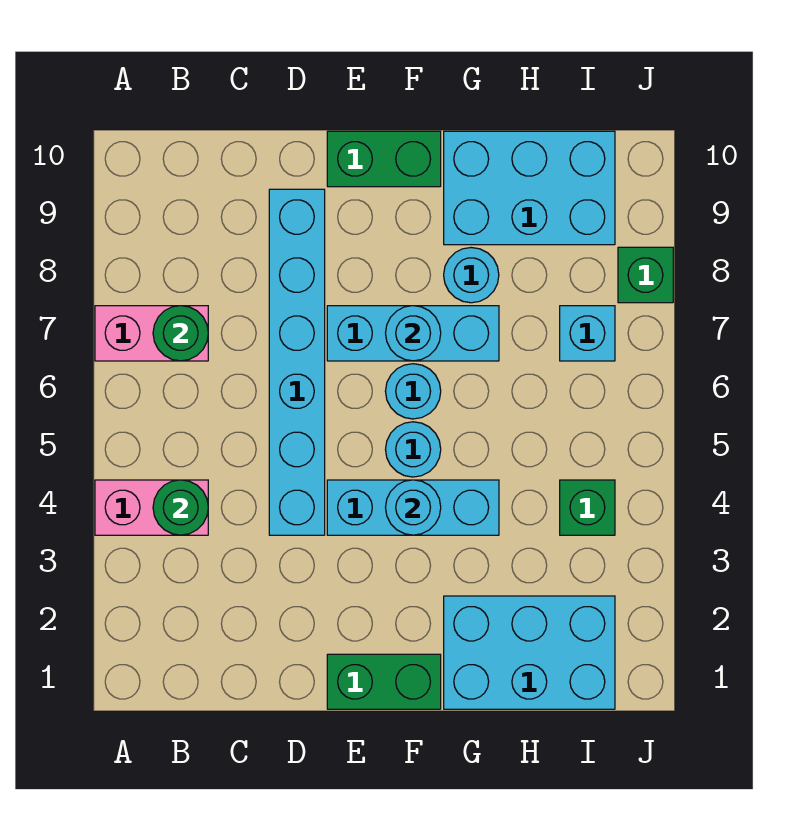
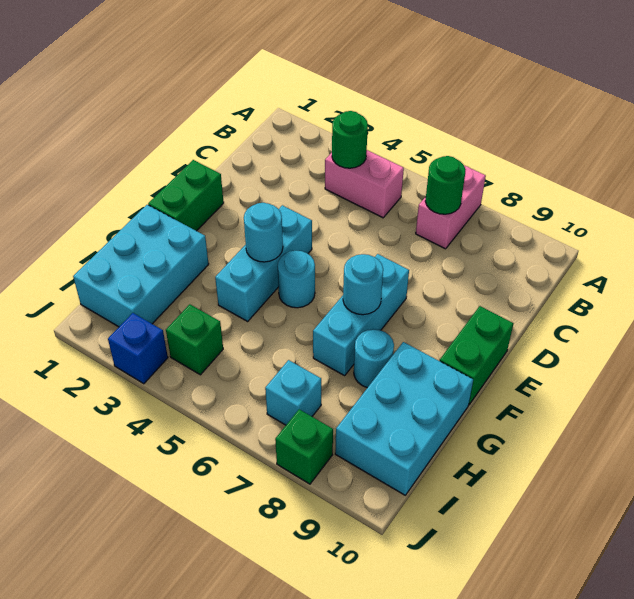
pink 1x2 brick [95,480,208,535] -> pink 1x2 brick turned to [325,150,404,218]
cyan 1x6 brick [269,189,325,535] -> none
cyan 1x1 round brick [385,364,441,419] -> none
none -> blue 1x1 brick [108,313,168,384]

